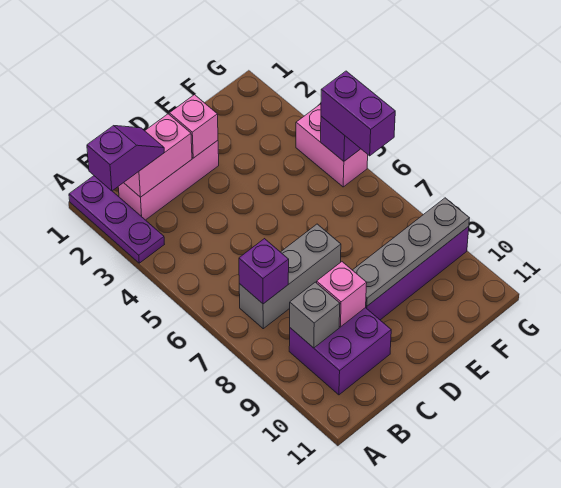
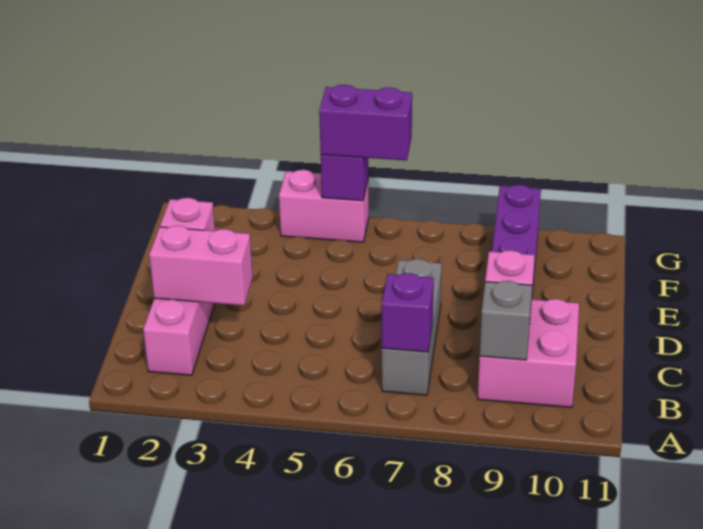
purple 1x3 plate [69,176,164,263] -> none
purple 1x2 slope [87,126,164,191] -> none
pink 1x2 brick [124,114,192,197] -> pink 1x2 brick turned to [149,226,253,305]
purple 2x2 brick [289,308,391,395] -> pink 2x2 brick [478,299,579,407]
grey 1x4 plate [353,198,469,306] -> none

